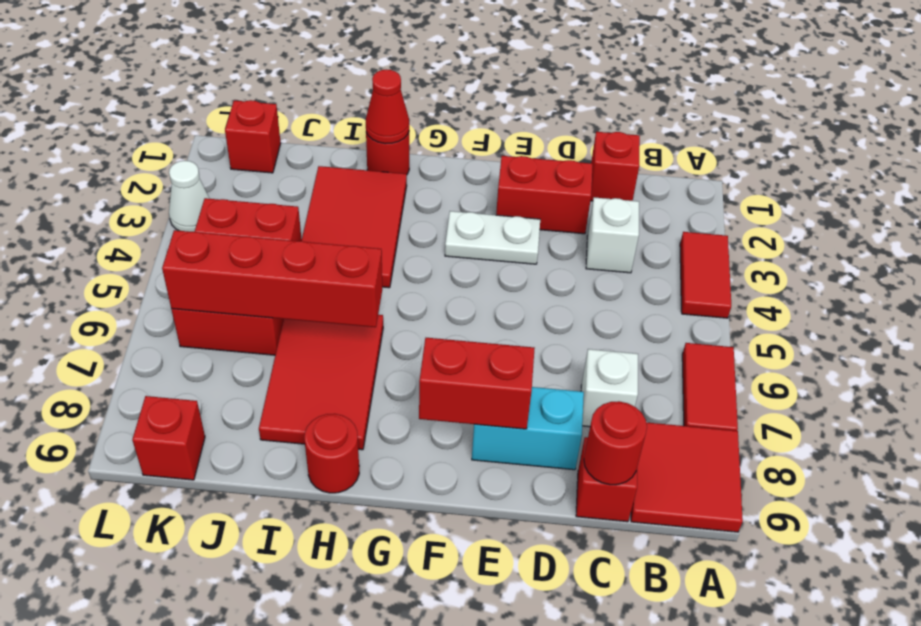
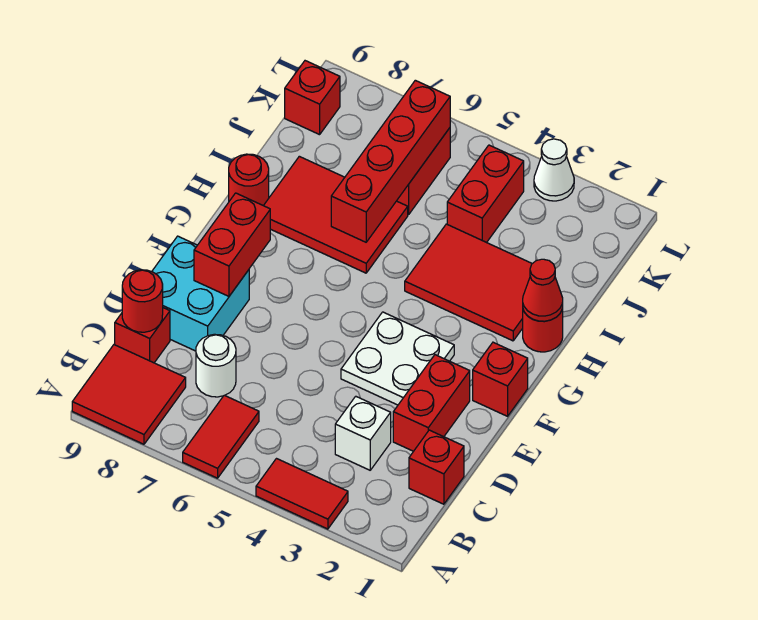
red 1x2 tile [682,343,738,431] -> red 1x2 tile turned to [183,395,259,478]
white 1x1 brick [581,349,638,427] -> white 1x1 round brick [196,334,236,397]
cyan 1x2 brick [472,387,584,470] -> cyan 2x2 brick [152,236,249,351]
white 1x2 plate [445,211,540,264] -> white 2x2 plate [341,312,454,405]
red 1x1 brick [225,100,281,173] -> red 1x1 brick moved to [473,342,528,416]

